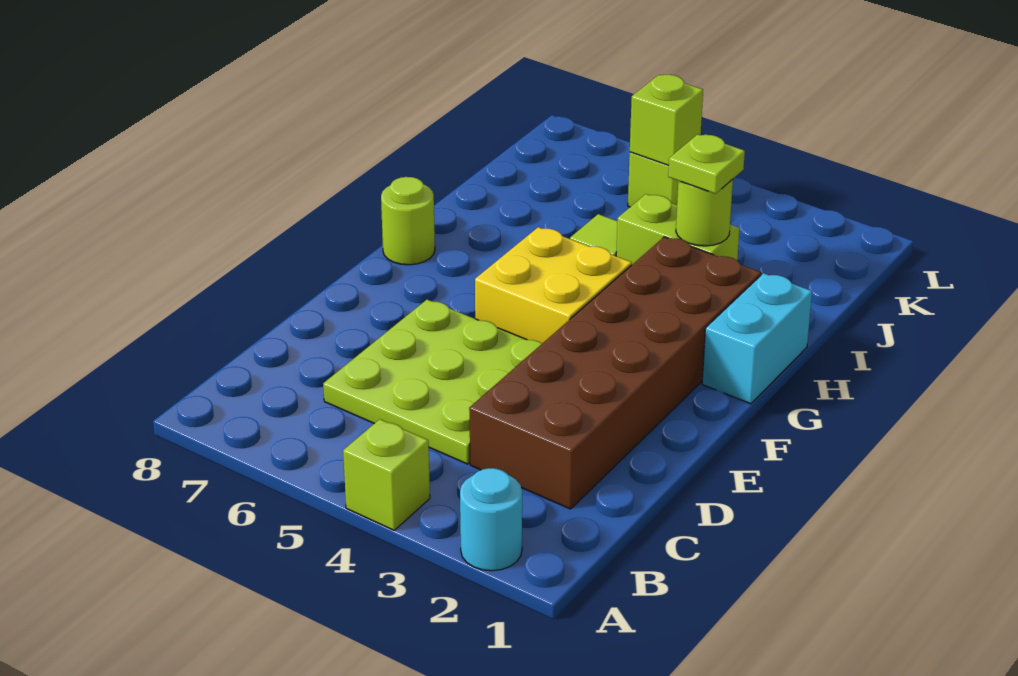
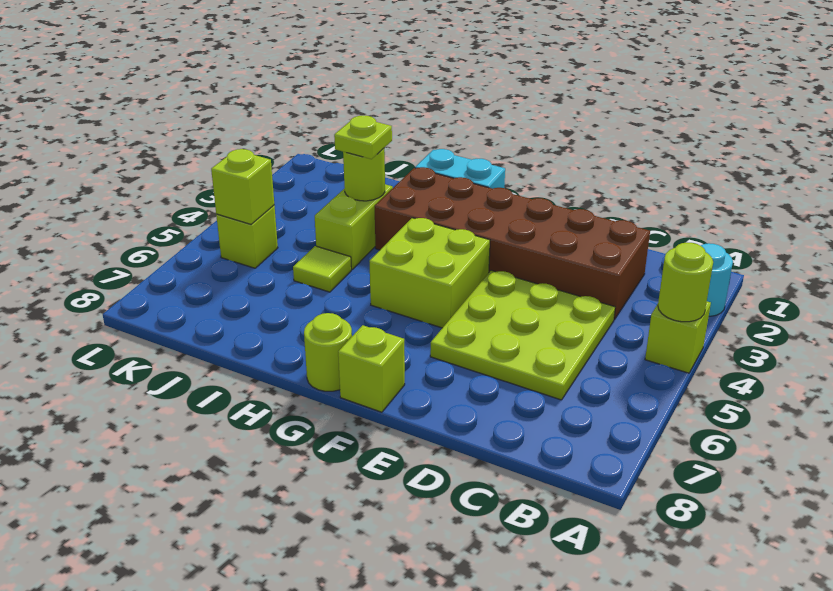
none -> lime 1x1 round brick [658,243,713,322]
yellow 2x2 brick [475,227,632,343] -> lime 2x2 brick [369,218,490,328]
none -> lime 1x1 brick [338,325,405,412]

